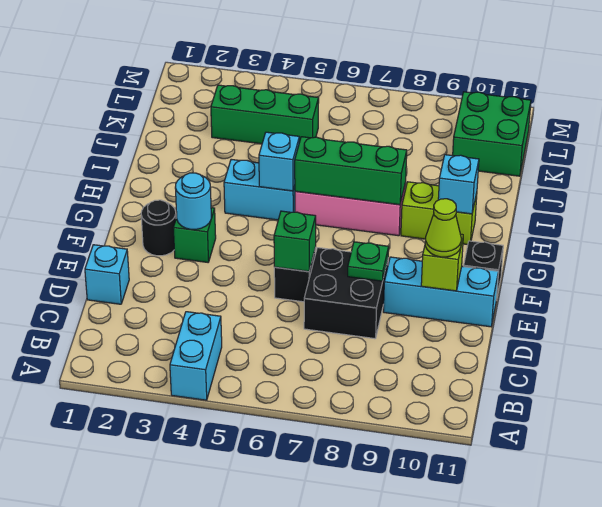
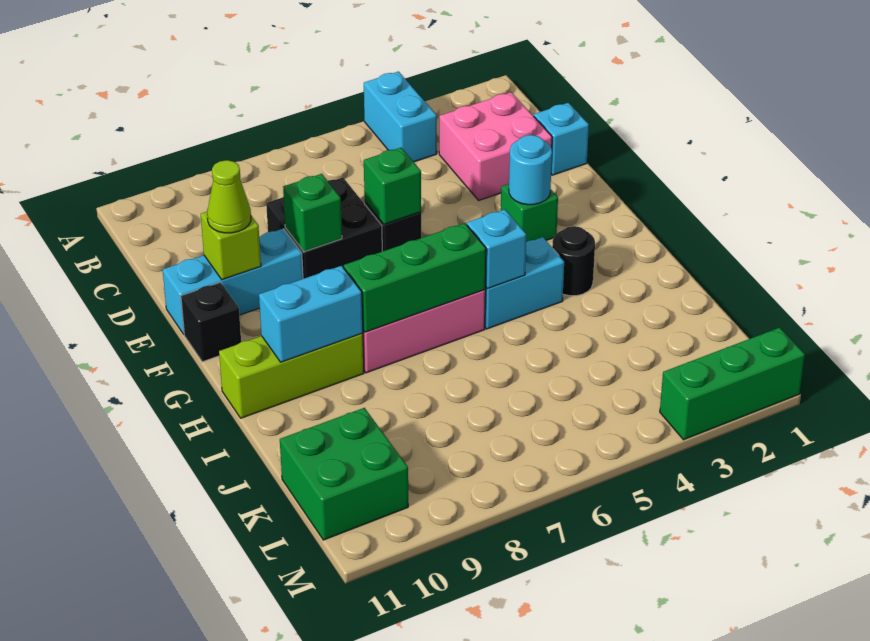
none -> pink 2x2 brick [439,92,552,200]
green 1x1 plate [348,242,389,281] -> green 1x1 brick [283,174,342,252]
black 1x1 round brick [141,200,176,256] -> black 1x1 round brick moved to [552,226,595,296]
lime 1x2 brick [401,182,477,245] -> lime 1x3 brick [219,333,364,418]
cyan 1x1 brick [438,155,479,214] -> cyan 1x2 brick [259,266,363,362]
green 1x3 brick [211,85,319,144] -> green 1x3 brick moved to [660,328,805,440]

